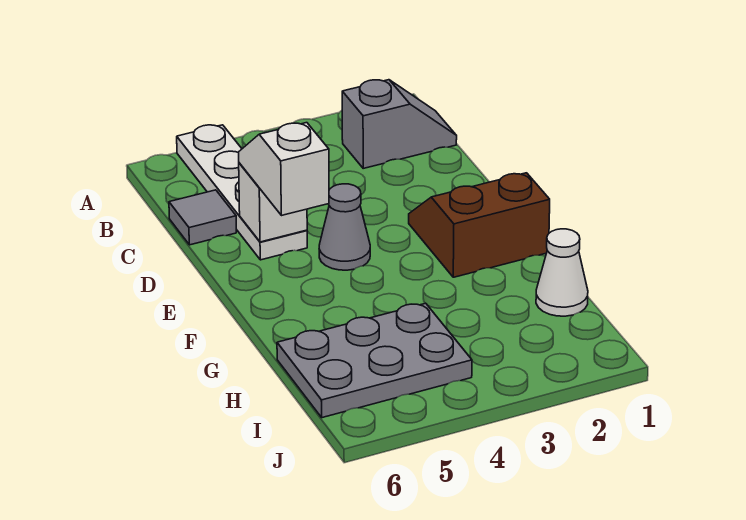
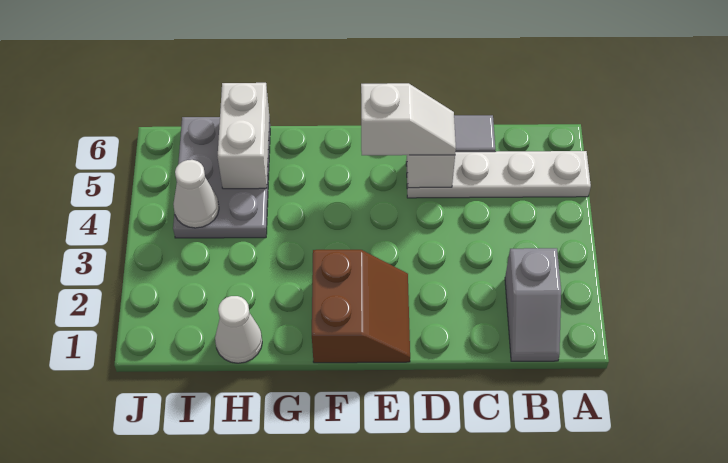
grey 1x1 cone [319,184,370,270] -> none
none -> white 1x2 brick [218,83,269,189]
none -> white 1x1 cone [173,160,219,228]

